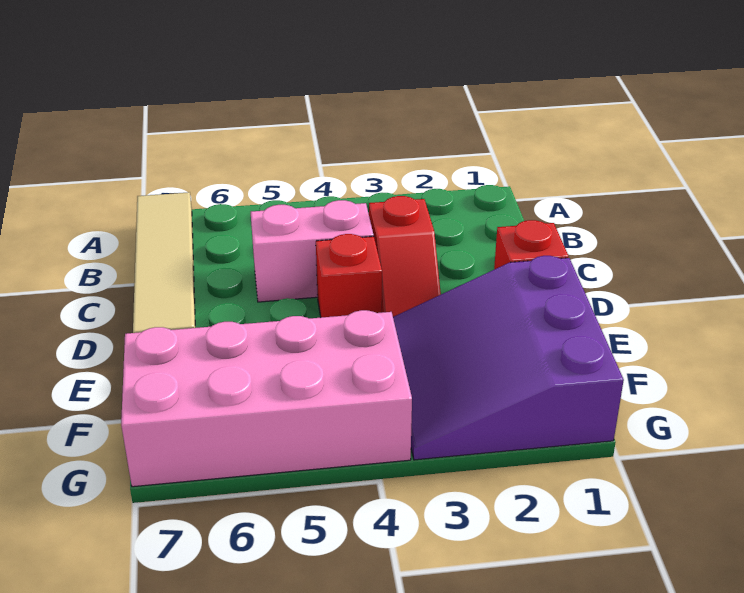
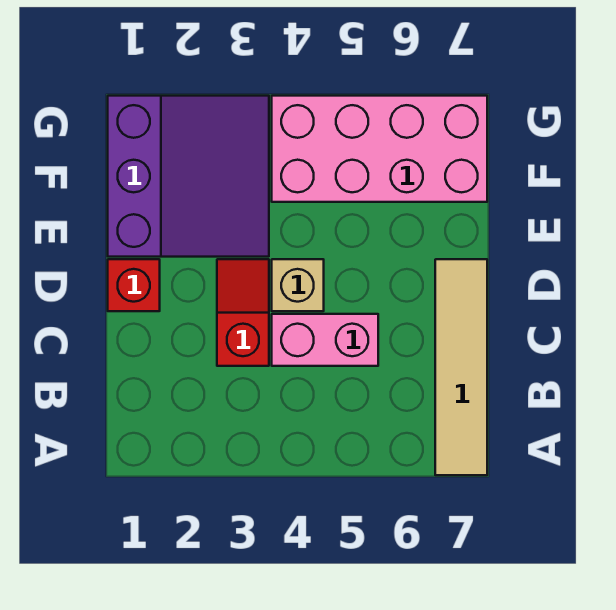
red 1x1 brick [316,234,382,317] -> tan 1x1 brick [272,259,324,311]

